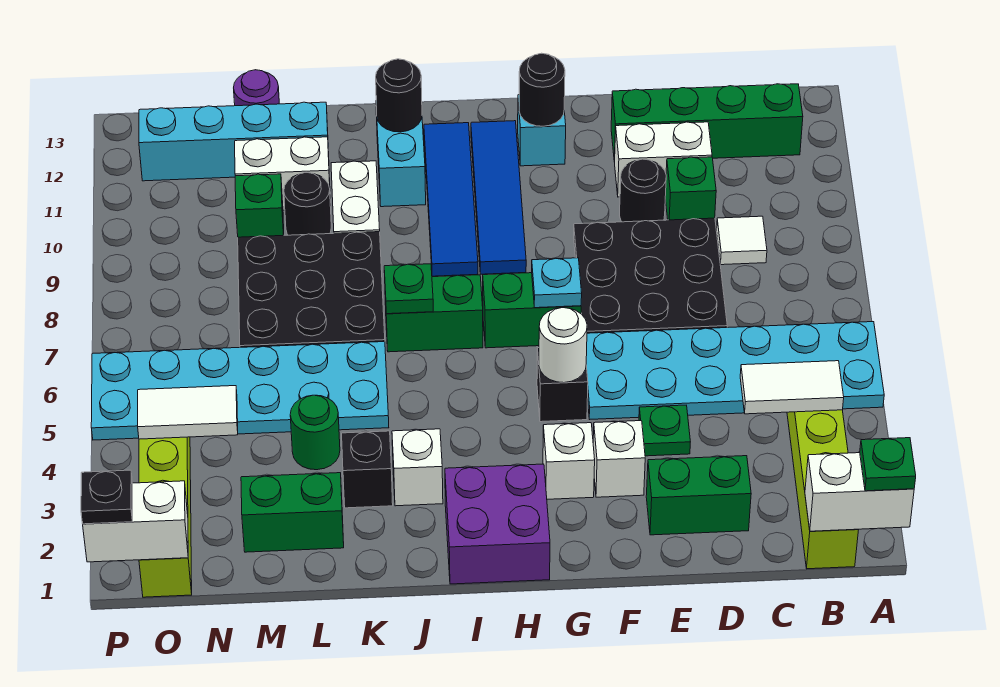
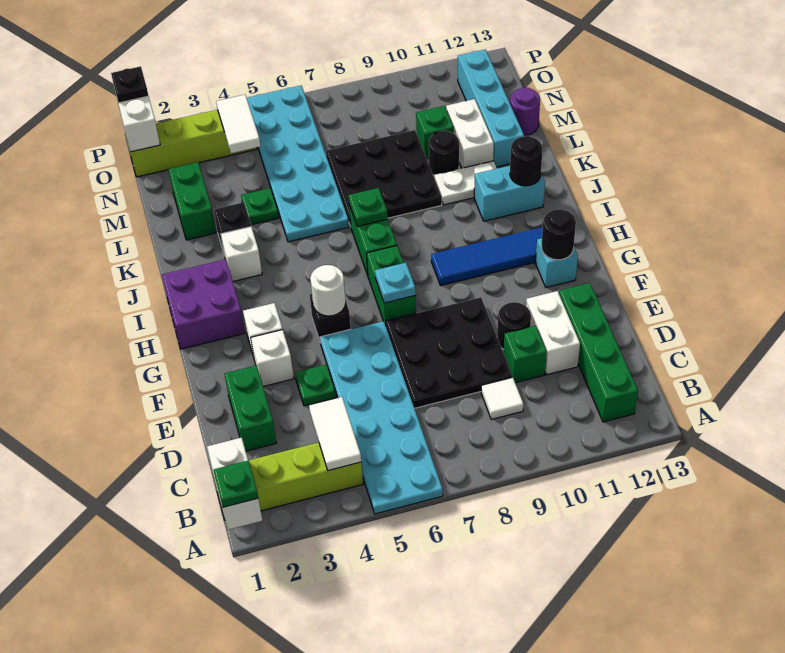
blue 1x4 tile [424,123,478,276] -> none
green 1x1 round brick [290,395,340,470] -> green 1x1 plate [241,188,279,225]

